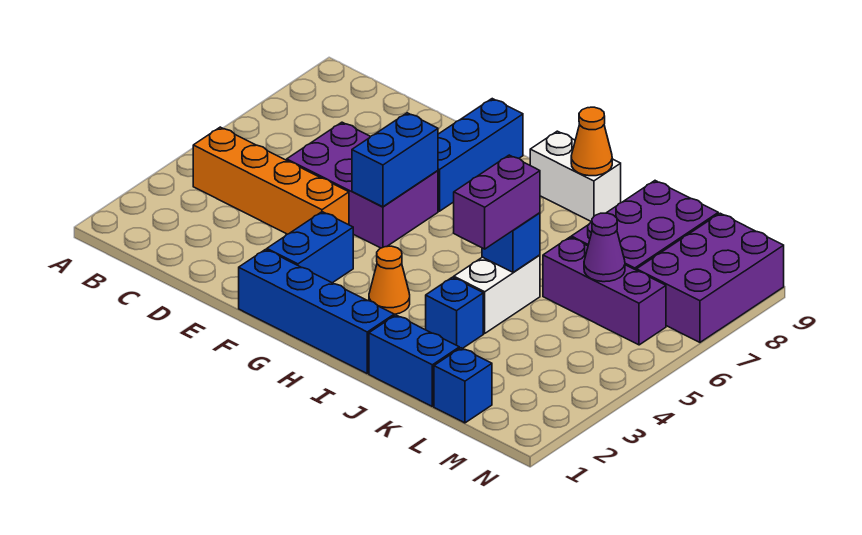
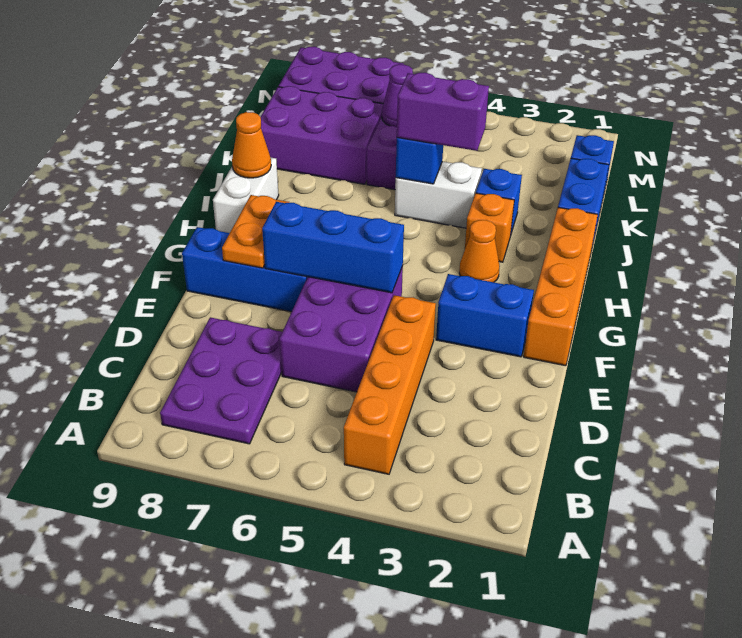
none -> purple 2x3 plate [160,317,282,444]
blue 1x4 brick [239,249,394,374] -> orange 1x4 brick [524,207,598,366]
blue 1x2 brick [352,113,438,207] -> blue 1x3 brick [262,202,404,293]
none -> orange 1x2 plate [222,195,289,268]
none -> orange 1x1 brick [465,193,514,262]

